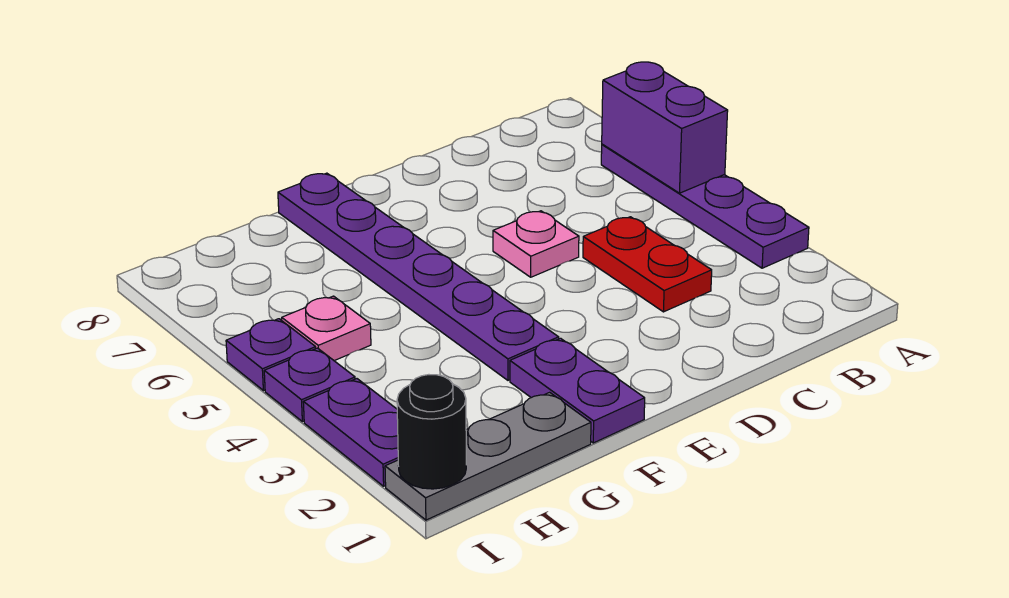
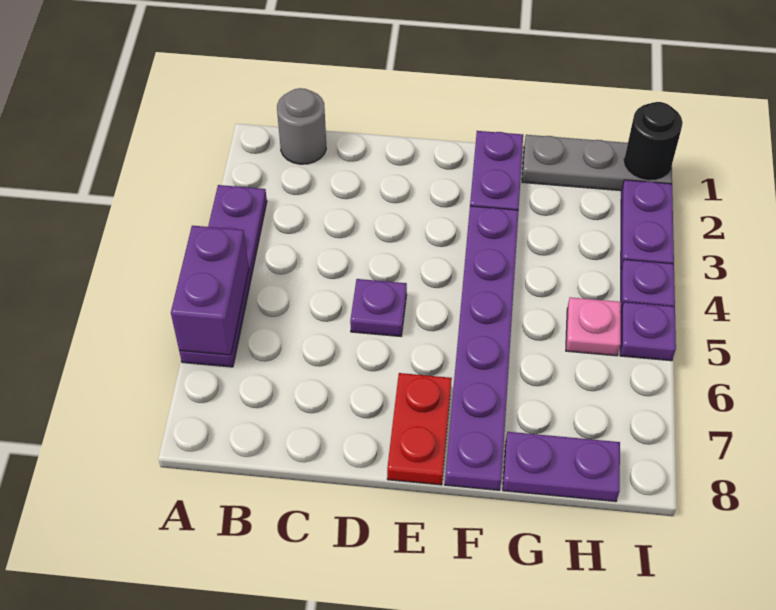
none -> grey 1x1 round brick [277,88,326,164]
red 1x2 plate [583,217,712,312] -> red 1x2 plate moved to [387,373,452,485]
pink 1x1 plate [493,211,579,277] -> purple 1x1 plate [350,279,407,336]
none -> purple 1x2 plate [503,432,620,502]

